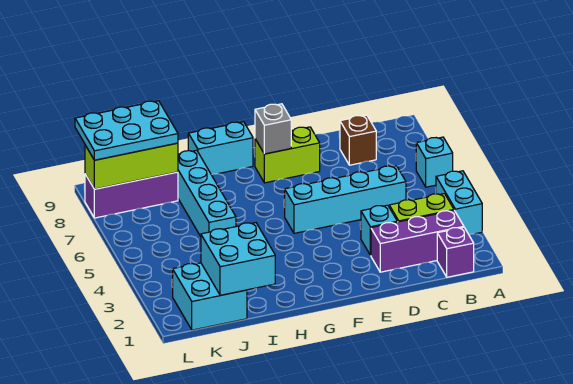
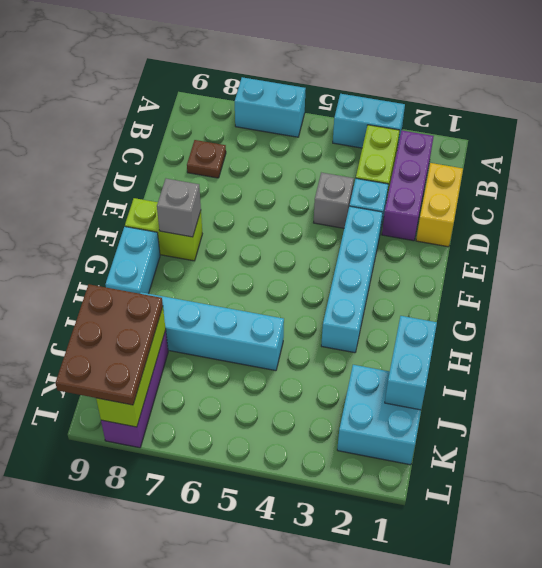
cyan 1x1 brick [416,137,453,187] -> cyan 1x2 brick [235,77,306,137]
purple 1x1 brick [437,227,474,277] -> none
none -> yellow 1x2 brick [416,163,463,247]
cyan 1x4 brick [285,166,406,233] -> cyan 1x4 brick moved to [321,206,383,353]
brown 1x1 brick [340,115,376,165] -> brown 1x1 plate [187,140,226,178]
none -> grey 1x1 brick [314,173,354,228]
lime 1x2 brick [255,127,320,183] -> lime 1x2 brick turned to [125,198,202,261]
cyan 2x2 brick [201,223,275,295] -> cyan 1x2 brick [385,316,437,410]
cyan 2x3 plate [75,101,178,160] -> brown 2x3 plate [55,284,163,405]

